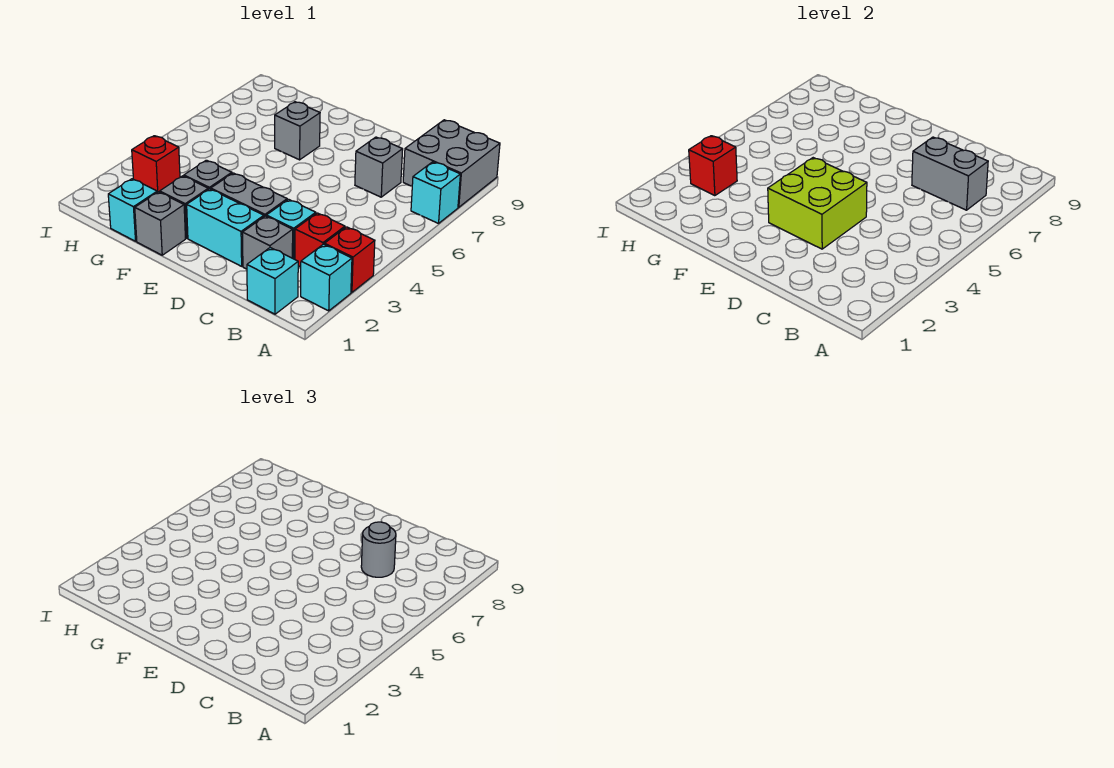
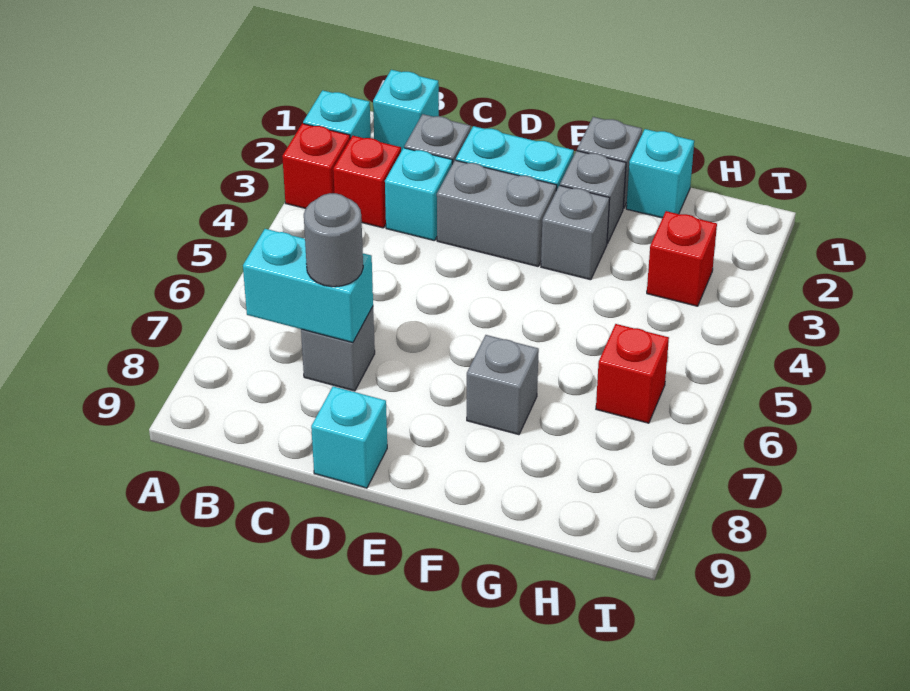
cyan 1x1 brick [411,162,460,223] -> cyan 1x1 brick moved to [311,386,387,488]
grey 2x2 brick [403,120,500,207] -> none
grey 1x2 brick [912,137,988,210] -> cyan 1x2 brick [243,229,373,343]
lime 2x2 brick [768,158,867,249] -> none
red 1x1 brick [689,136,737,196] -> red 1x1 brick moved to [596,324,669,423]

